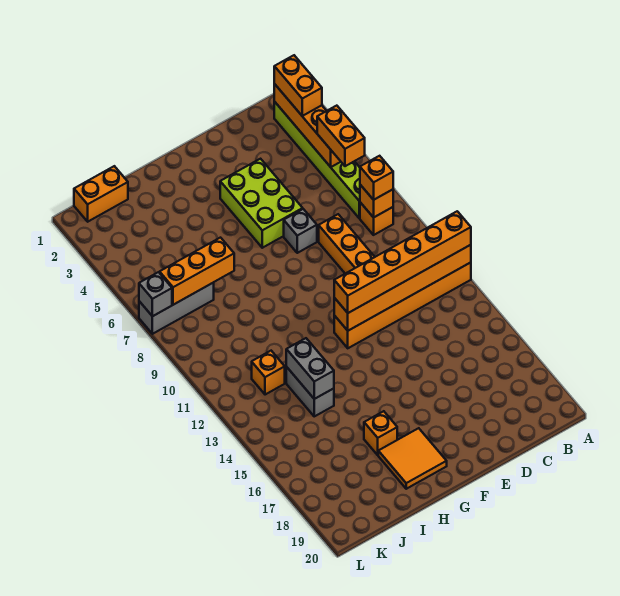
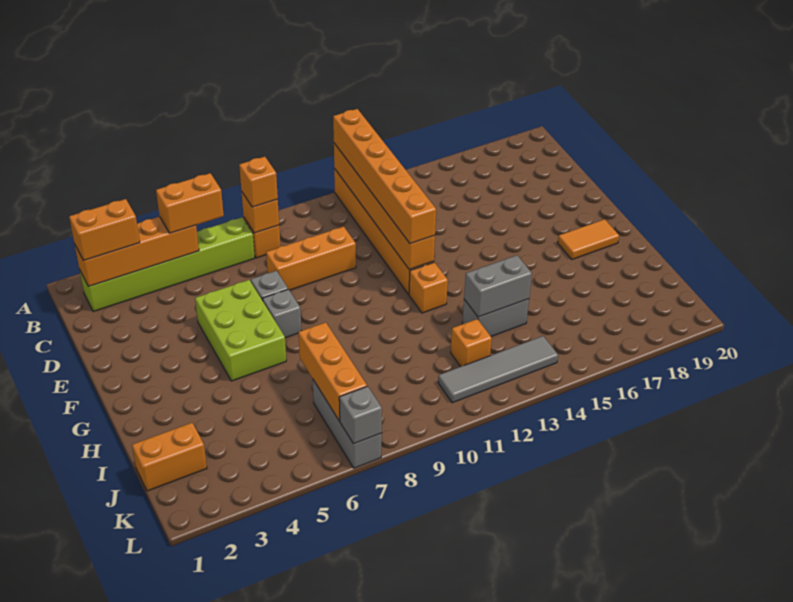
lime 2x3 brick [220,159,303,248] -> lime 2x3 brick turned to [195,280,286,381]
none -> grey 1x1 brick [262,289,301,338]
orange 2x2 tile [378,428,447,489] -> orange 1x2 tile [558,219,619,259]
orange 1x1 brick [364,411,397,455] -> orange 1x1 brick moved to [409,262,448,313]
orange 1x2 brick [74,166,128,222] -> orange 1x2 brick turned to [132,423,207,491]
none -> grey 1x4 tile [438,336,558,403]

